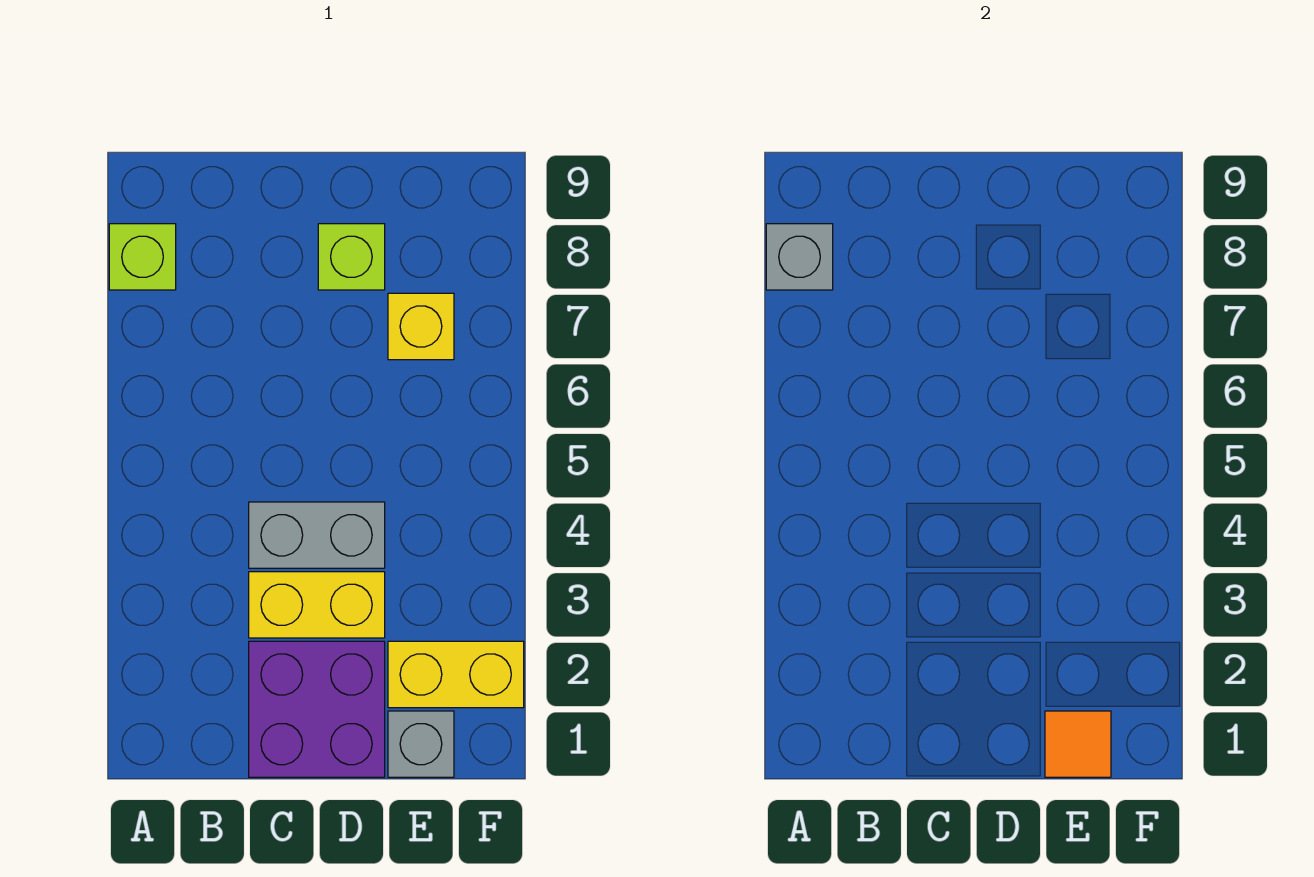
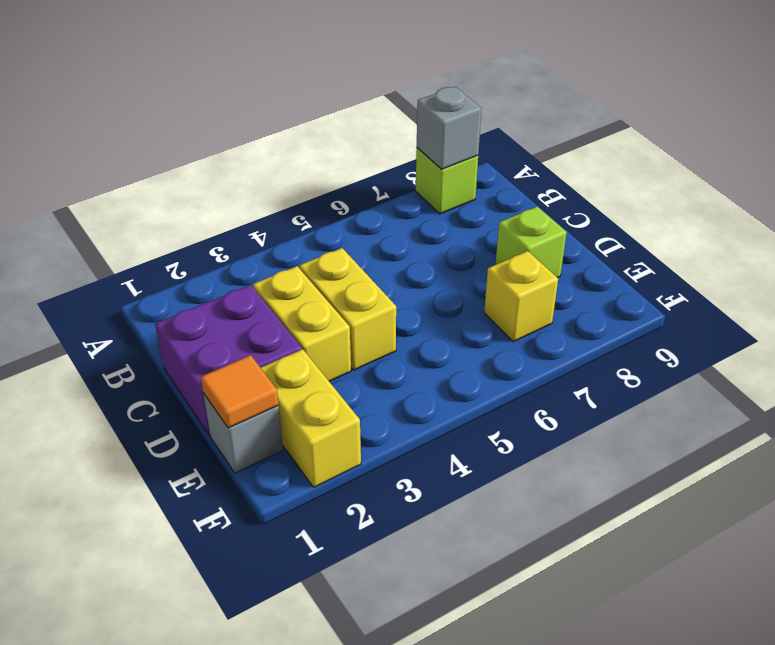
grey 1x2 brick [249,502,385,568] -> yellow 1x2 brick [300,248,396,370]

